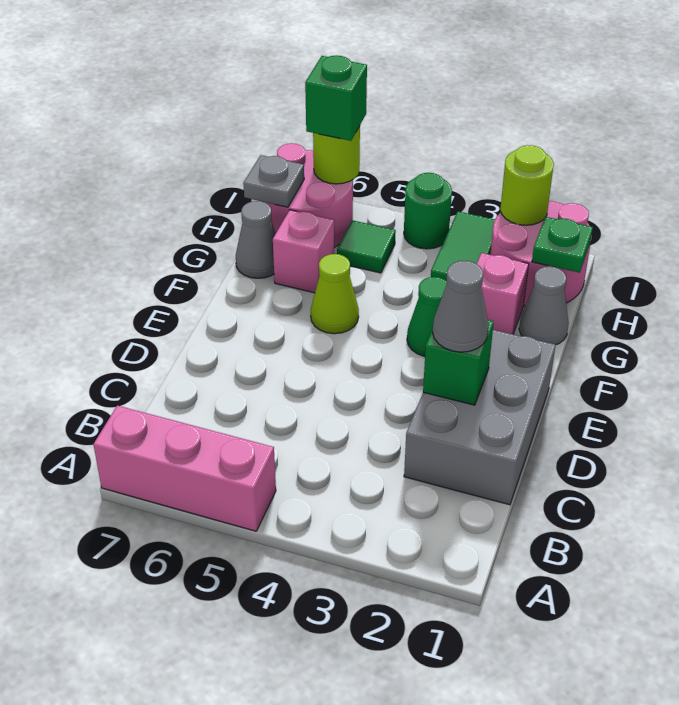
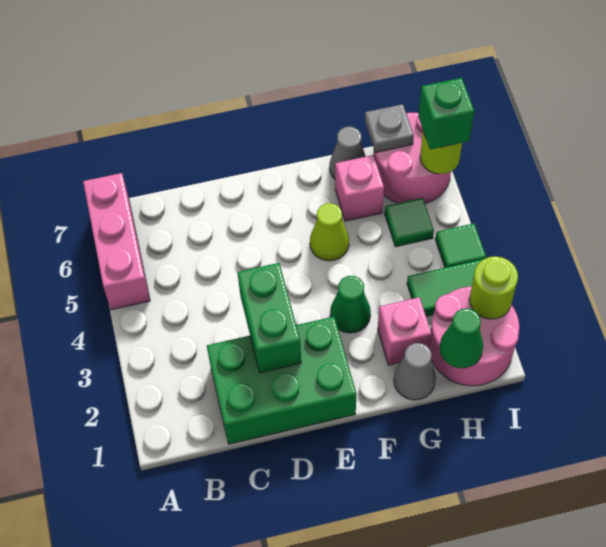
grey 2x3 brick [404,330,556,505] -> green 2x3 brick [207,317,357,444]
green 1x1 brick [423,320,494,405] -> green 1x2 brick [237,263,301,373]
grey 1x1 cone [433,261,488,352] -> none
green 1x1 plate [532,217,593,273] -> green 1x1 cone [440,309,483,368]
green 1x1 round brick [404,173,452,249] -> green 1x1 tile [435,223,486,268]

